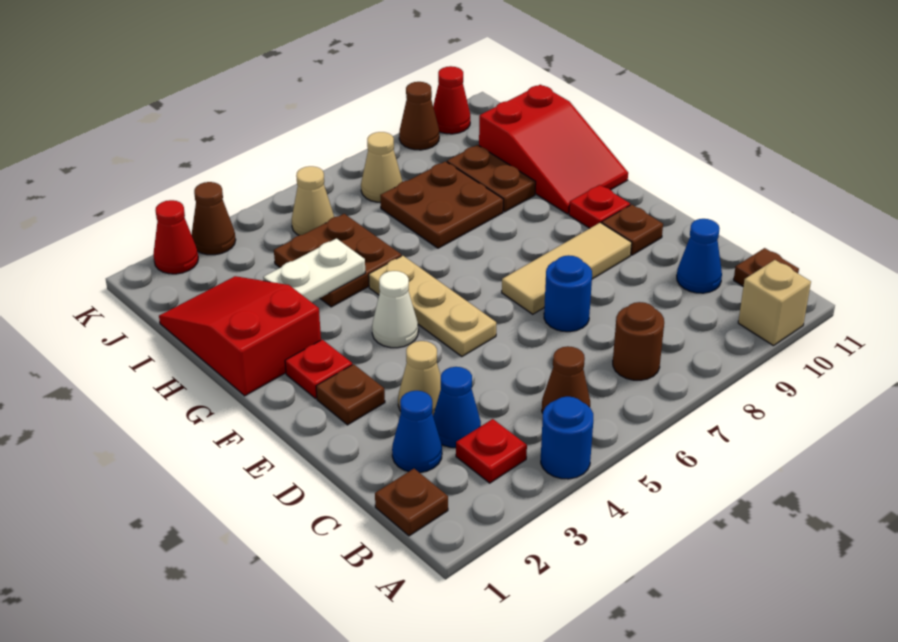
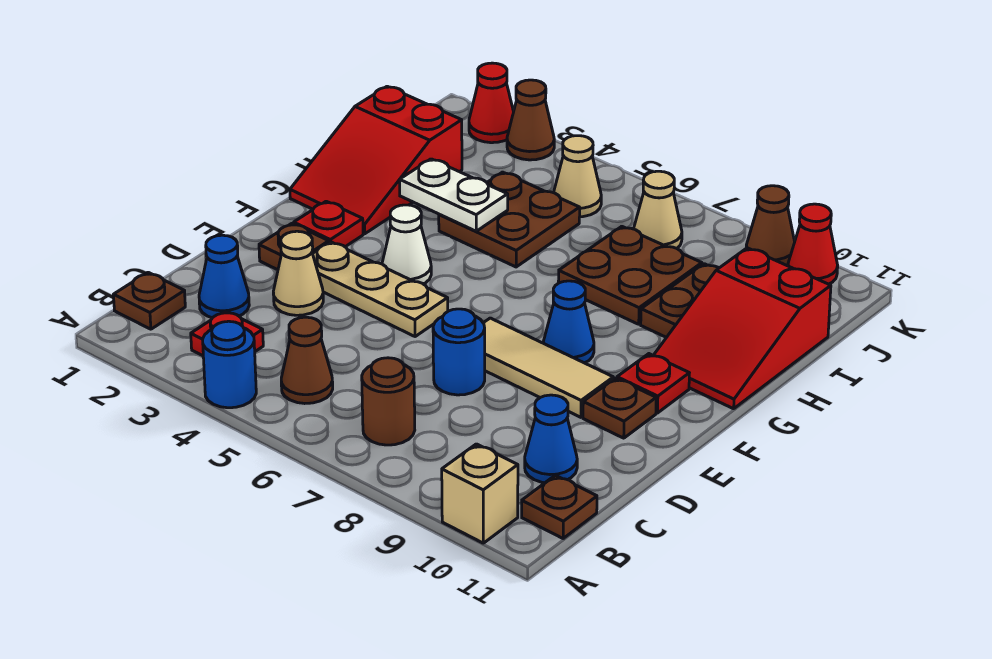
blue 1x1 cone [433,367,481,448] -> blue 1x1 cone moved to [543,281,594,363]
tan 1x3 plate [369,256,496,357] -> tan 1x3 plate turned to [313,242,448,337]
red 2x3 slope [159,276,321,396] -> red 2x3 slope turned to [290,86,462,234]

